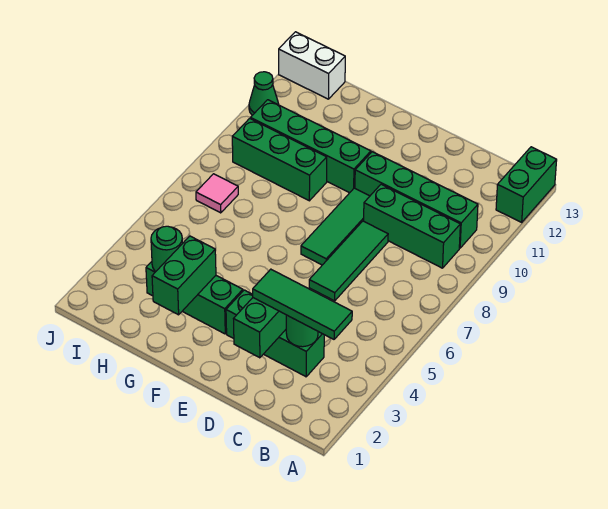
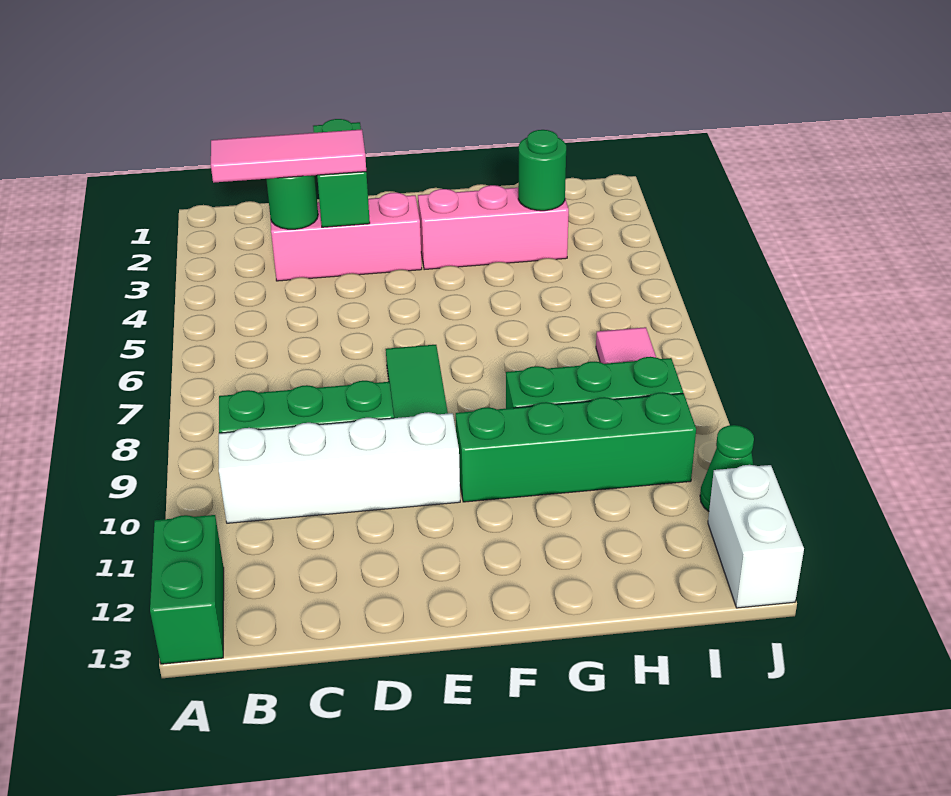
green 1x3 tile [253,269,352,339] -> pink 1x3 tile [211,129,366,183]
green 1x4 brick [355,152,478,248] -> white 1x4 brick [219,412,460,523]
green 1x3 brick [226,290,324,377] -> pink 1x3 brick [271,193,422,281]
green 1x3 tile [309,221,388,301] -> none
green 1x3 brick [146,262,243,334] -> pink 1x3 brick [418,185,569,270]
green 1x2 brick [152,236,216,315] -> none
white 1x2 brick [279,32,345,99] -> white 1x2 brick turned to [708,465,804,608]

